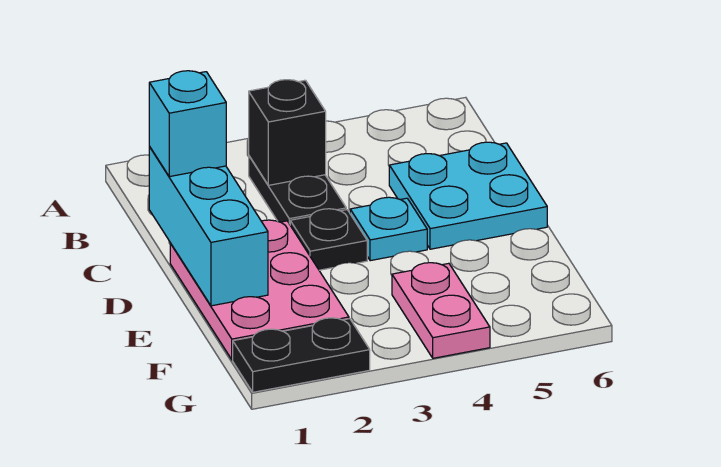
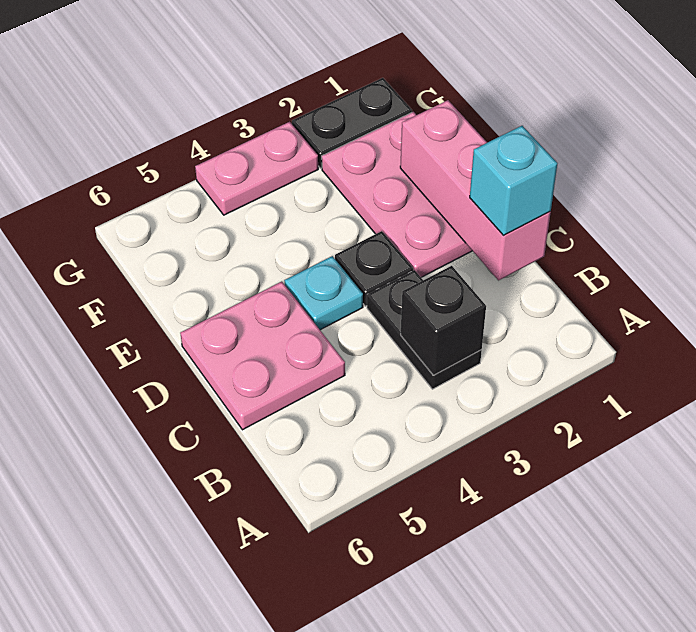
cyan 1x3 brick [149,147,268,306] -> pink 1x3 brick [400,100,551,280]
cyan 2x2 plate [389,142,547,249] -> pink 2x2 plate [180,282,345,430]
pink 1x2 plate [392,263,490,358] -> pink 1x2 plate turned to [195,122,318,215]

